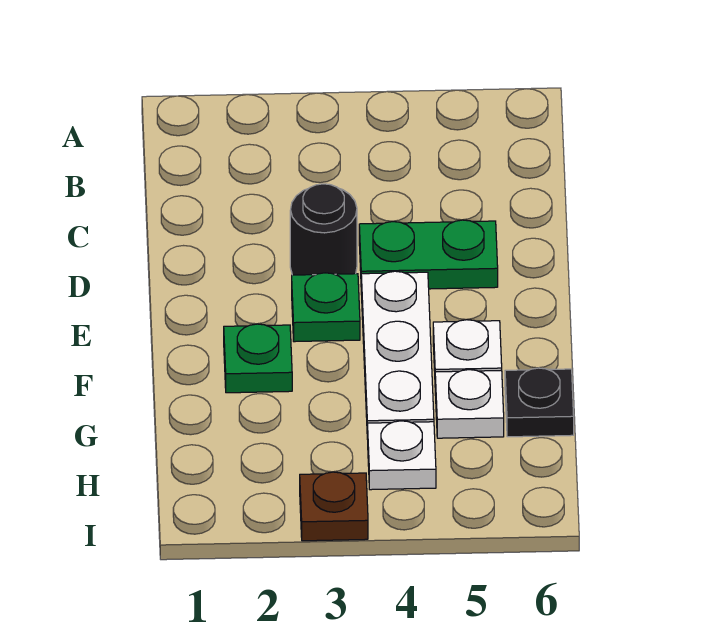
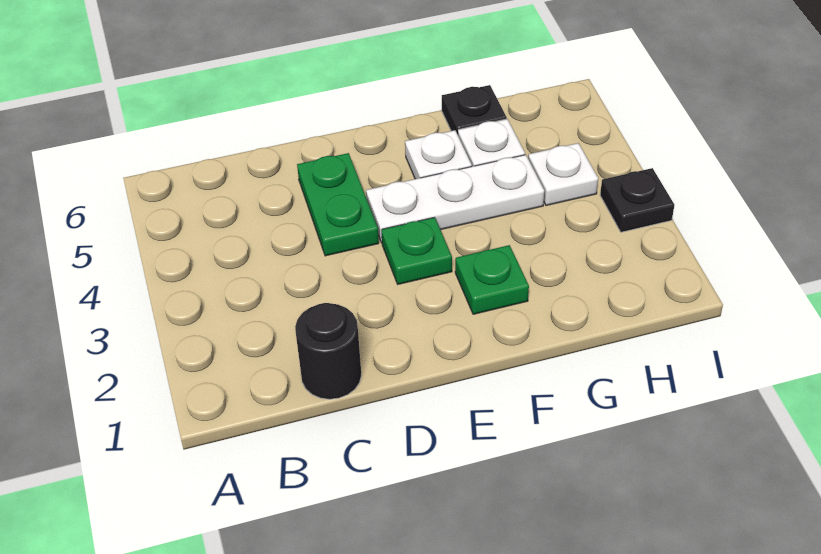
black 1x1 round brick [290,184,357,275] -> black 1x1 round brick moved to [295,303,362,399]
brown 1x1 plate [300,472,368,541] -> black 1x1 plate [600,168,674,232]

